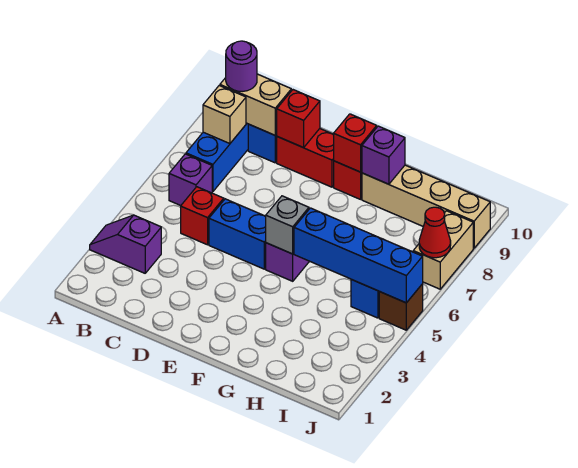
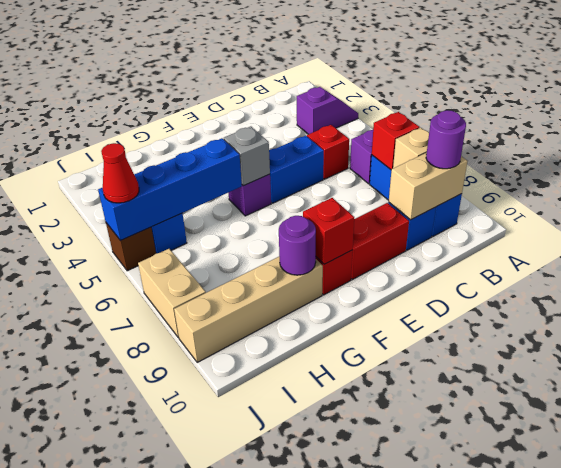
red 1x1 brick [277,90,320,148] -> red 1x1 brick moved to [372,112,420,170]
purple 1x1 brick [362,126,405,184] -> purple 1x1 round brick [279,216,316,275]
red 1x1 cone [419,207,451,258] -> red 1x1 cone moved to [101,143,139,203]

